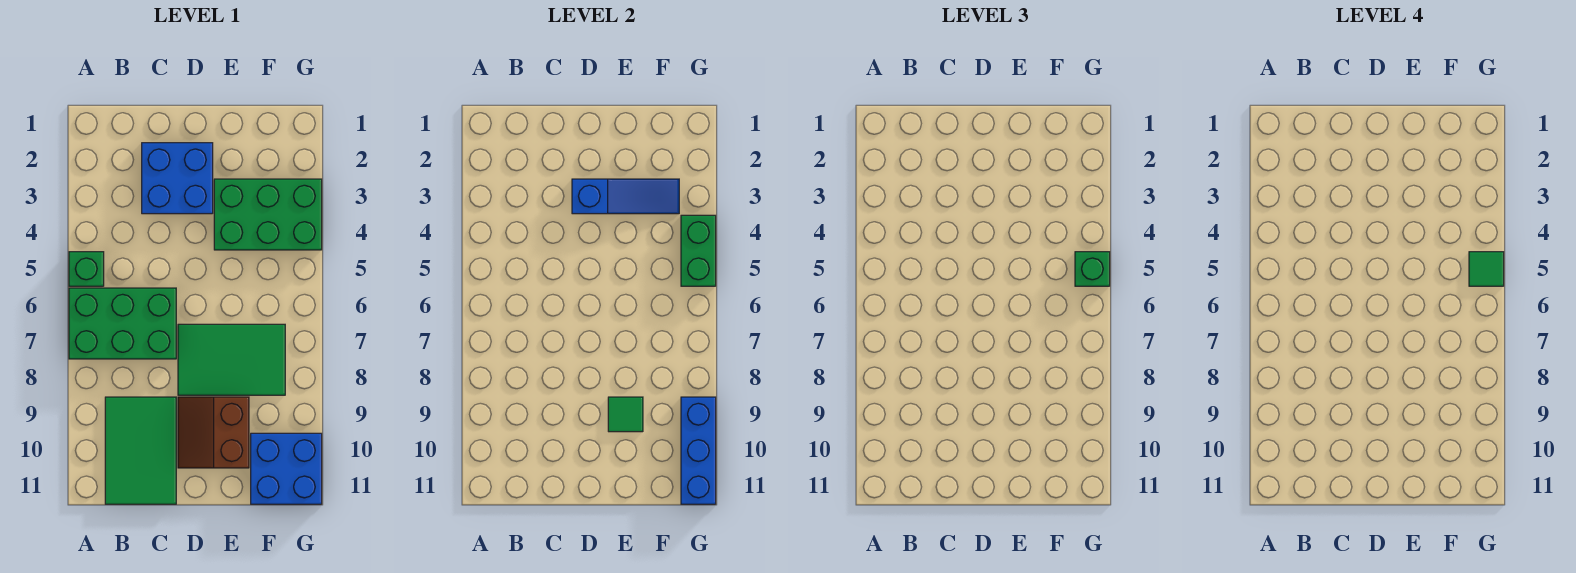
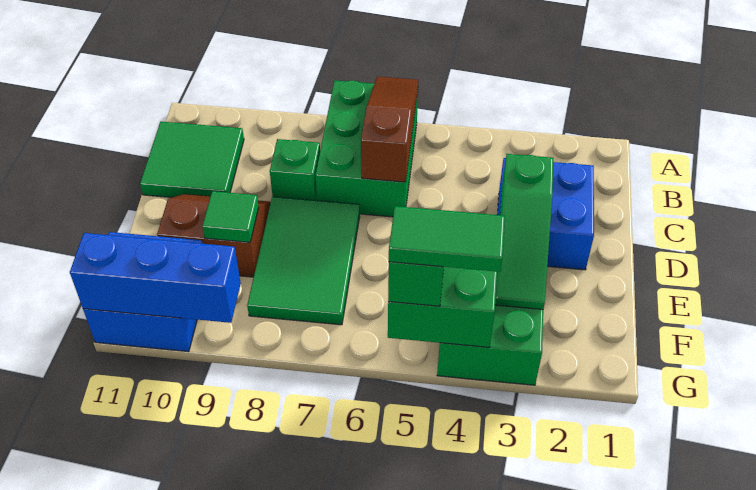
green 1x1 brick [69,252,104,286] -> green 1x1 brick moved to [270,139,320,201]
none -> brown 1x3 slope [361,76,418,182]
green 2x3 tile [105,397,176,504] -> green 2x2 tile [140,122,244,198]
blue 1x3 slope [572,179,679,214] -> green 1x3 slope [495,154,553,309]
green 1x1 tile [1469,252,1504,286] -> green 1x2 tile [389,206,505,272]

